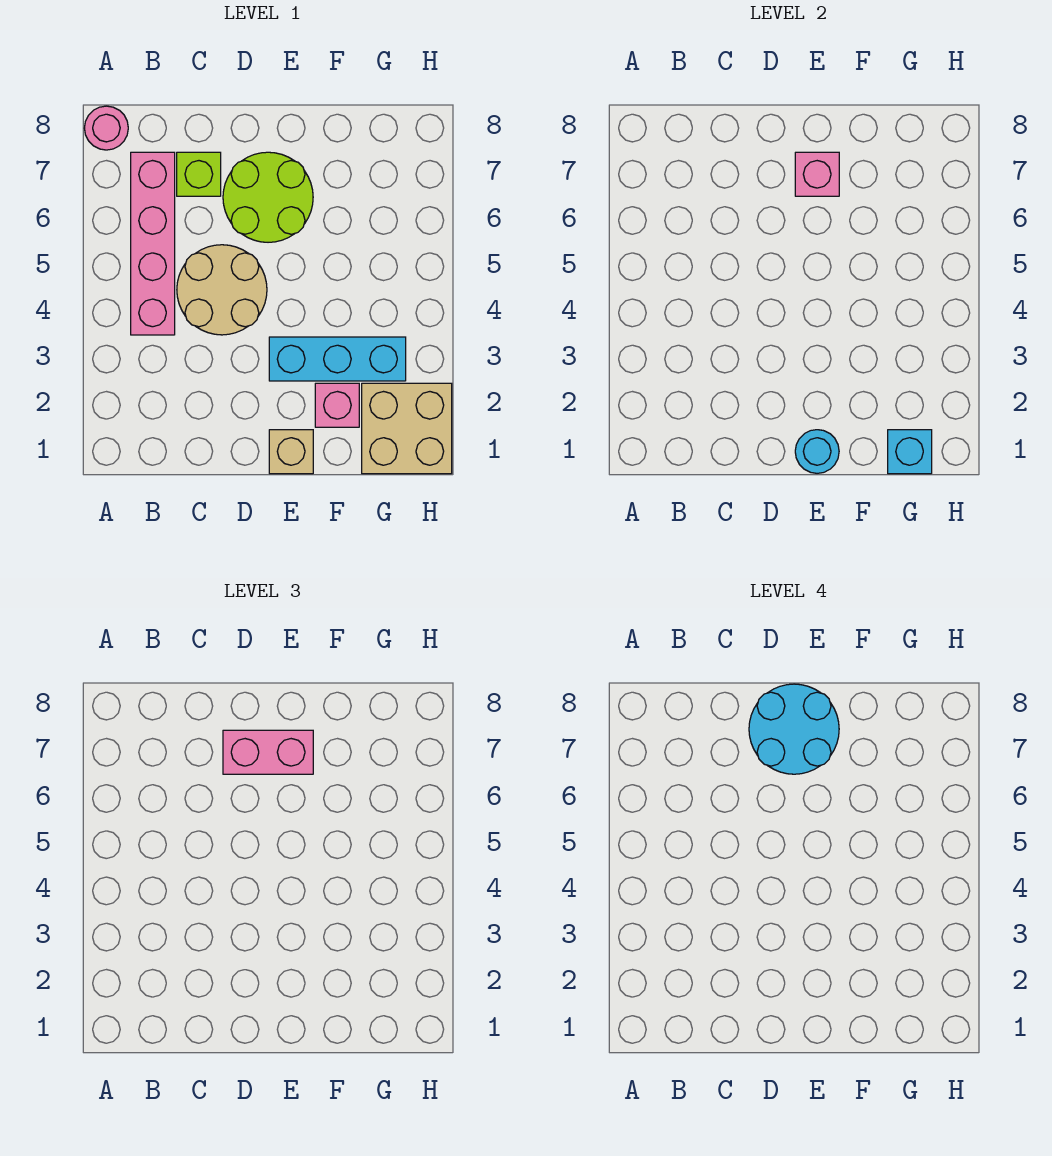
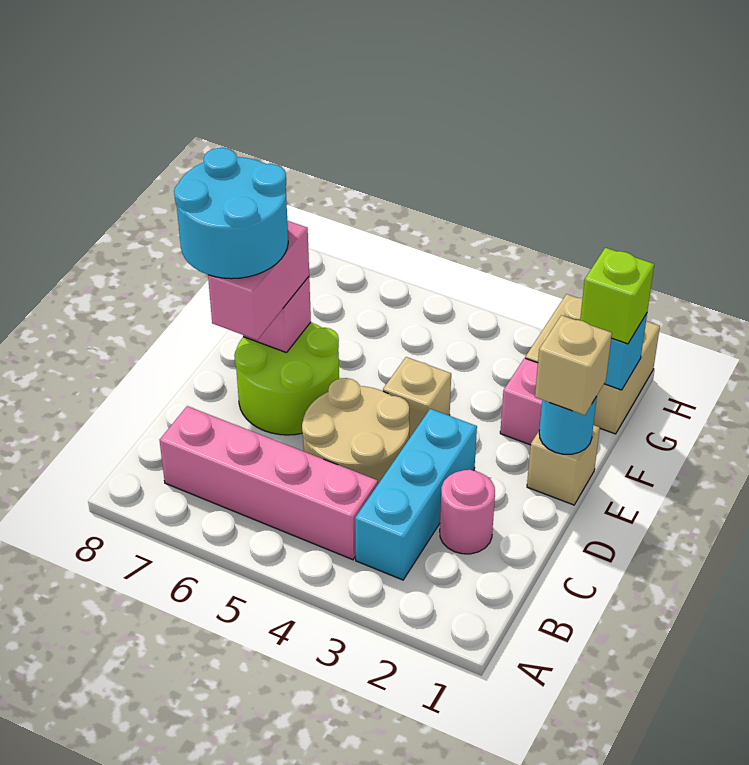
pink 1x1 round brick [84,106,128,150] -> pink 1x1 round brick moved to [440,470,495,554]
lime 1x1 brick [177,152,221,196] -> lime 1x1 brick moved to [580,248,654,344]
none -> tan 1x1 brick [535,315,612,415]
cyan 1x3 brick [269,337,406,381] -> cyan 1x3 brick moved to [355,409,477,580]
none -> tan 1x1 brick [383,357,451,438]

